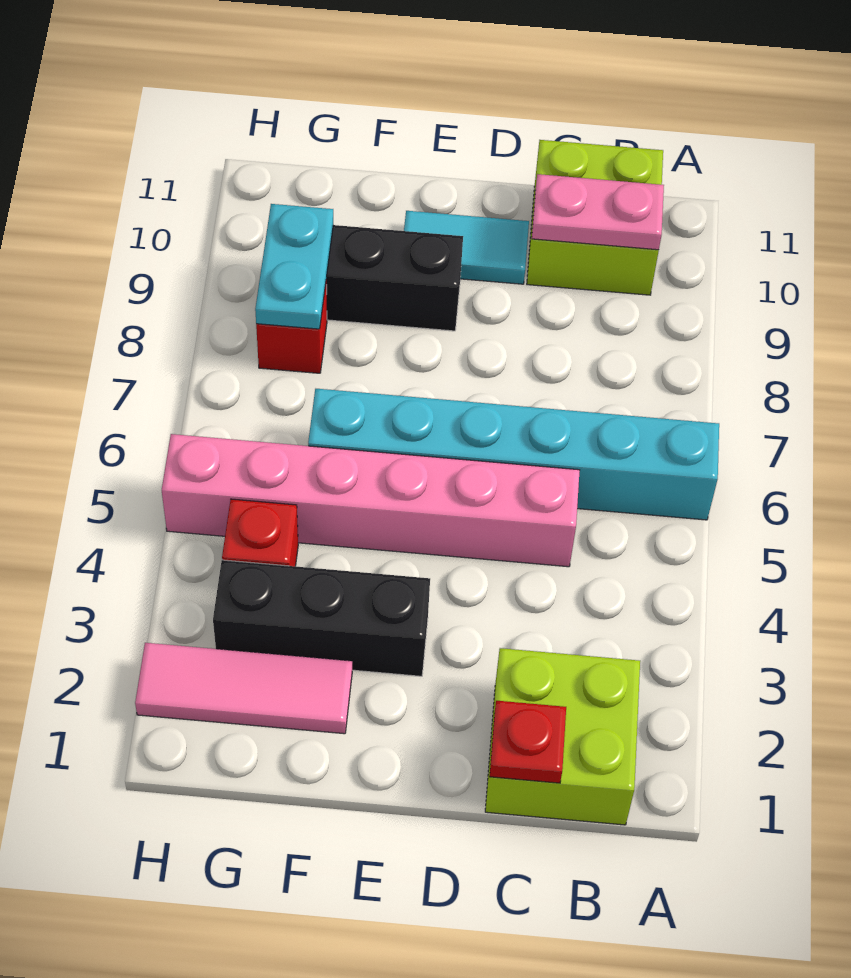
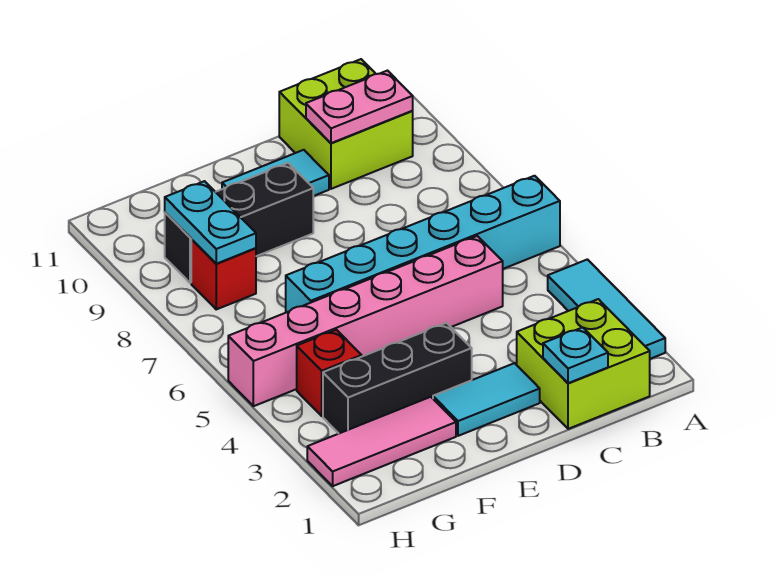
none -> cyan 1x3 tile [548,259,665,359]
red 1x1 plate [490,701,566,783] -> cyan 1x1 plate [543,327,608,383]
none -> cyan 1x2 tile [433,363,540,436]

